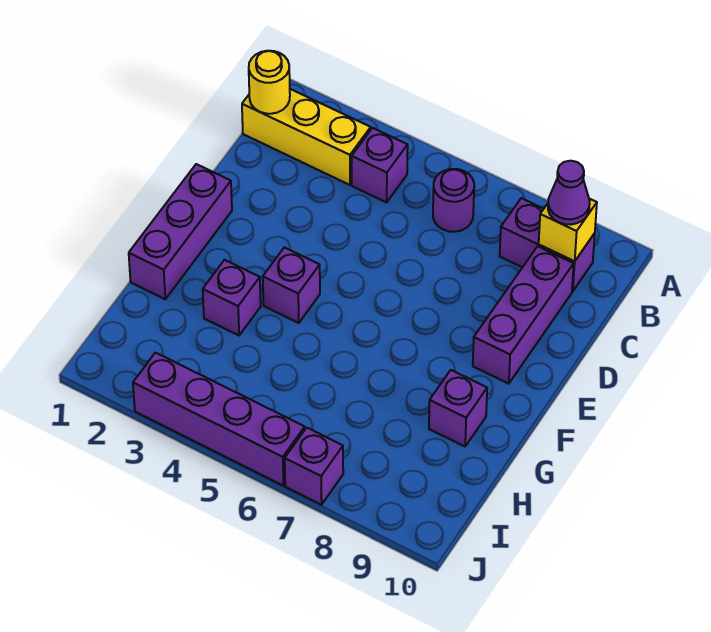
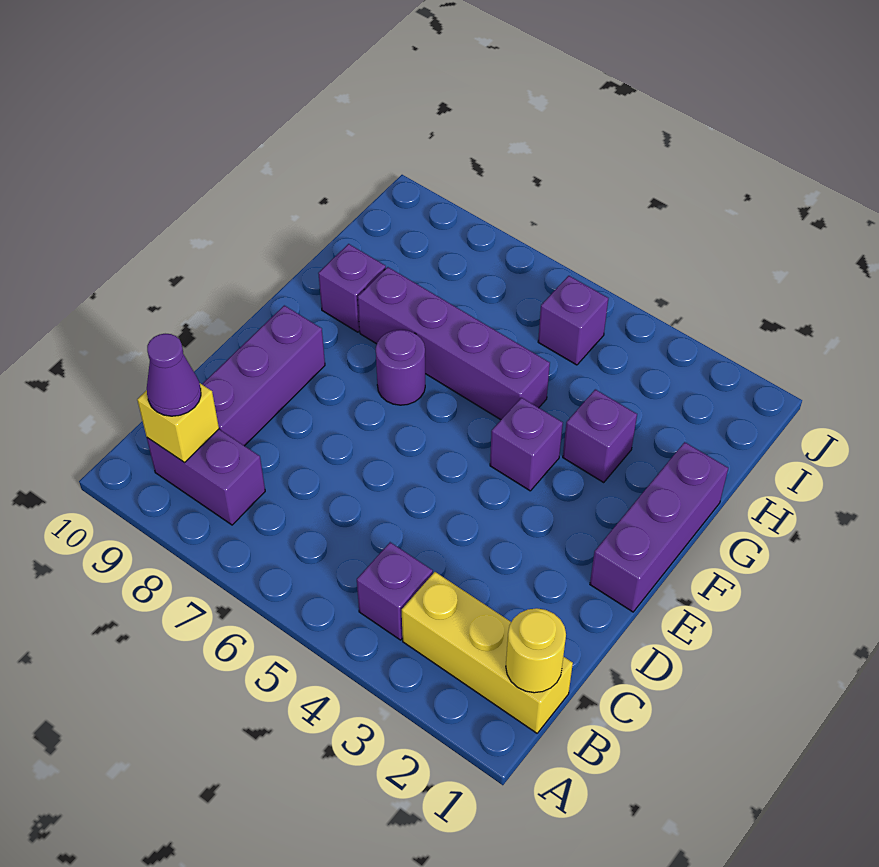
purple 1x1 round brick [433,169,474,232] -> purple 1x1 round brick moved to [376,330,425,405]
purple 1x4 brick [133,353,305,486] -> purple 1x4 brick moved to [358,267,550,420]
purple 1x1 brick [285,428,343,505] -> purple 1x1 brick moved to [538,276,608,365]

